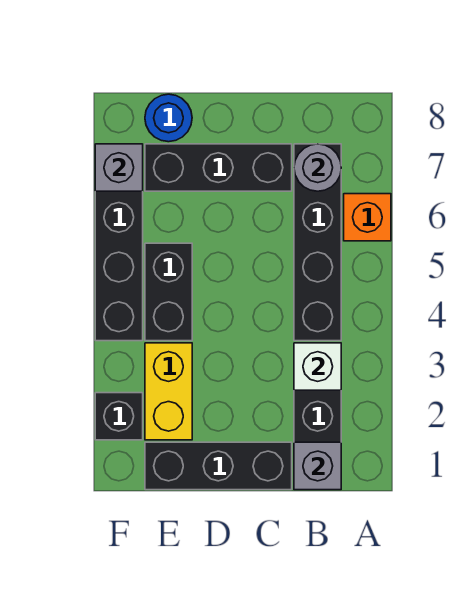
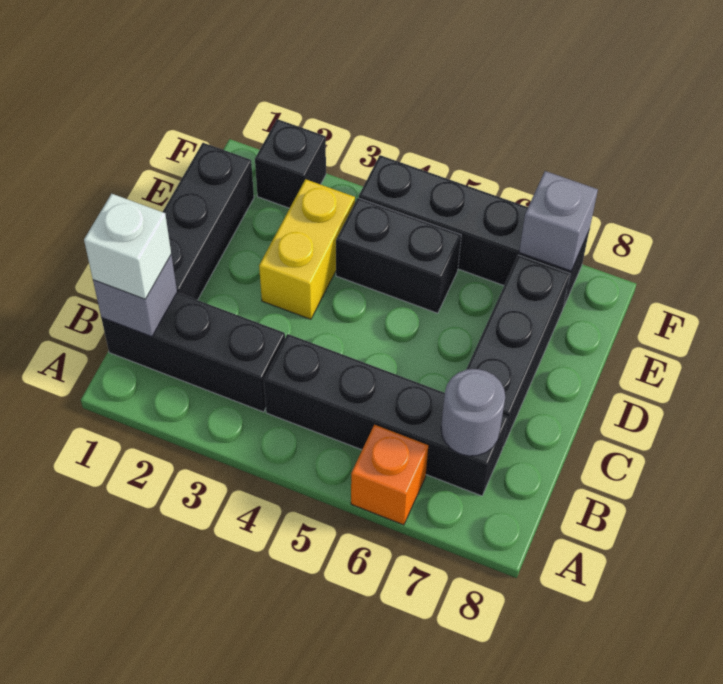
white 1x1 brick [294,343,341,390] -> white 1x1 brick moved to [84,194,171,299]
yellow 1x2 brick [145,343,192,440] -> yellow 1x2 brick turned to [259,179,355,319]
blue 1x1 round brick [145,94,192,142] -> none

